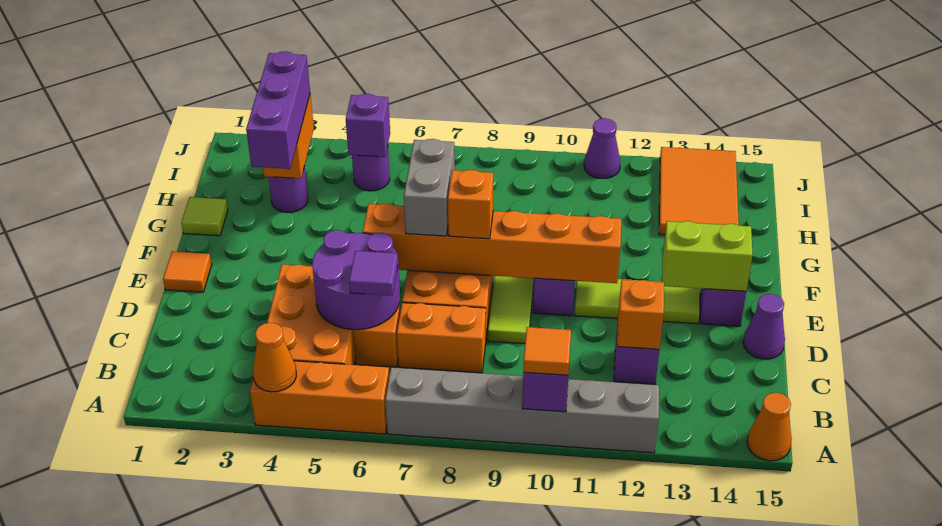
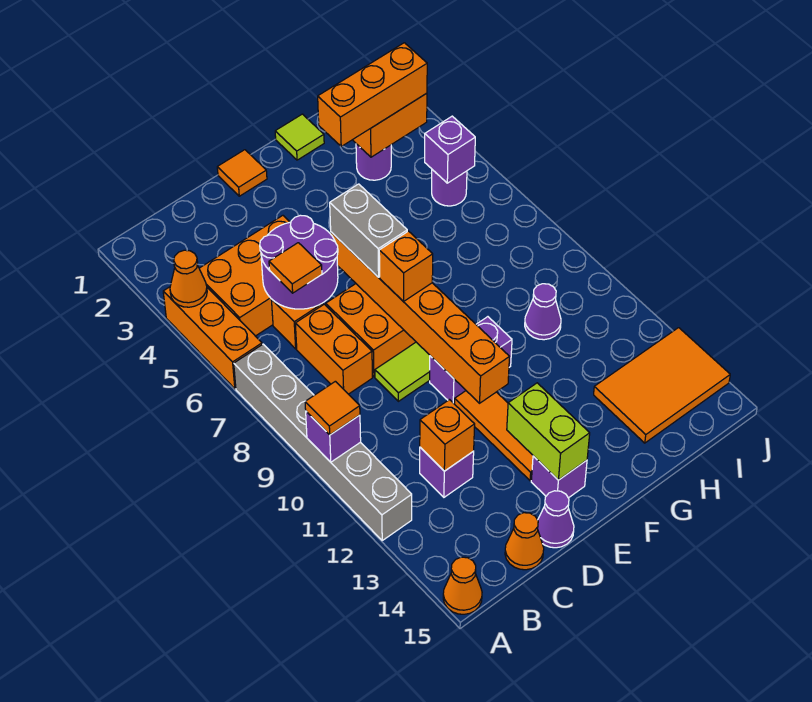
purple 1x1 tile [349,251,398,296] -> orange 1x1 tile [269,243,322,293]
none -> orange 1x1 cone [505,513,544,570]
grey 1x2 brick [404,139,455,236] -> grey 1x2 brick turned to [330,184,407,277]
lime 1x3 tile [575,279,700,324] -> orange 1x3 tile [455,391,533,481]
purple 1x3 brick [246,51,310,169] -> orange 1x3 brick [318,43,427,146]
purple 1x1 cone [584,118,620,179] -> purple 1x1 cone moved to [525,284,561,340]

